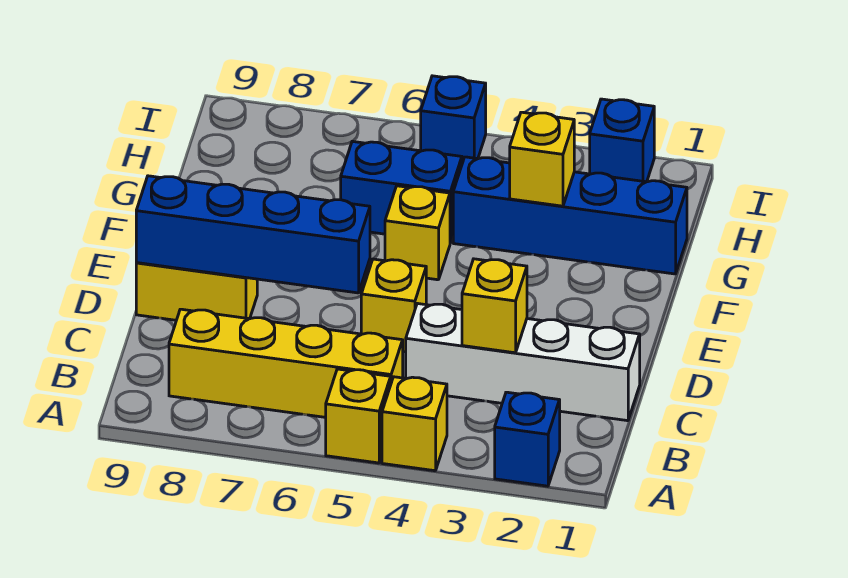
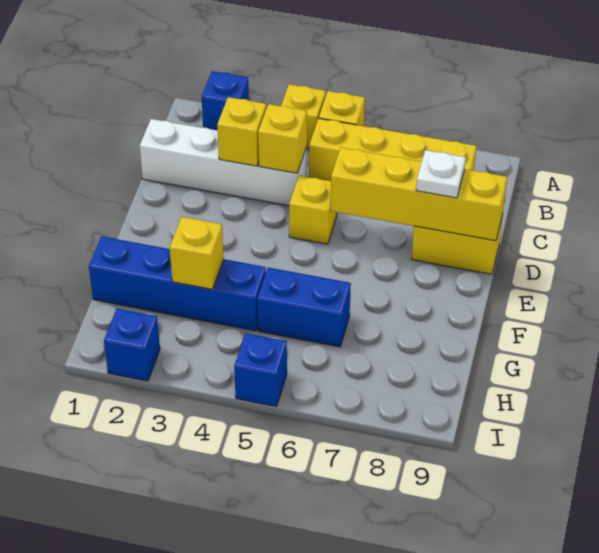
blue 1x4 brick [136,176,370,293] -> yellow 1x4 brick [330,148,507,241]
none -> white 1x1 plate [416,150,466,198]
yellow 1x1 brick [385,186,450,280] -> yellow 1x1 brick moved to [258,104,307,173]

